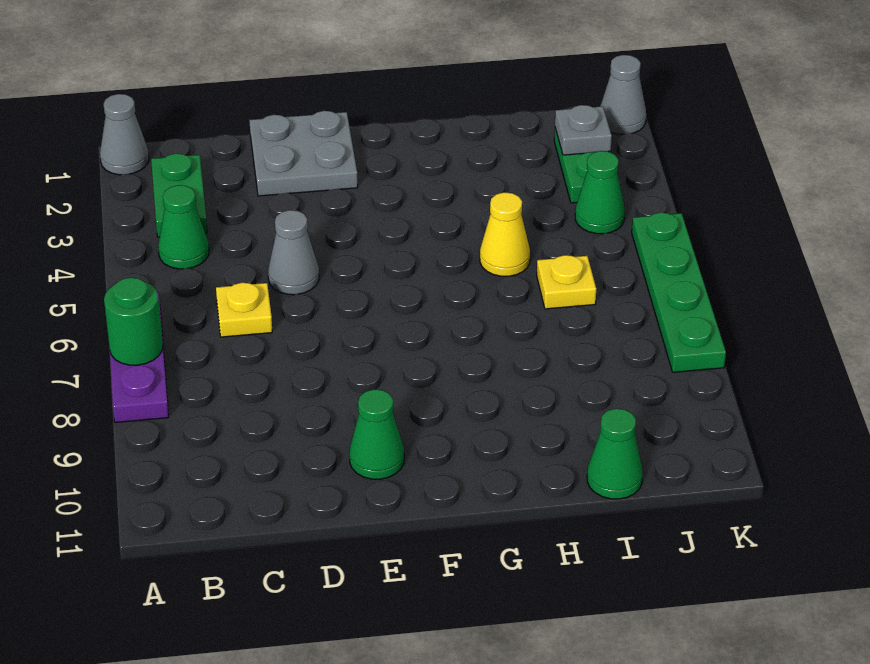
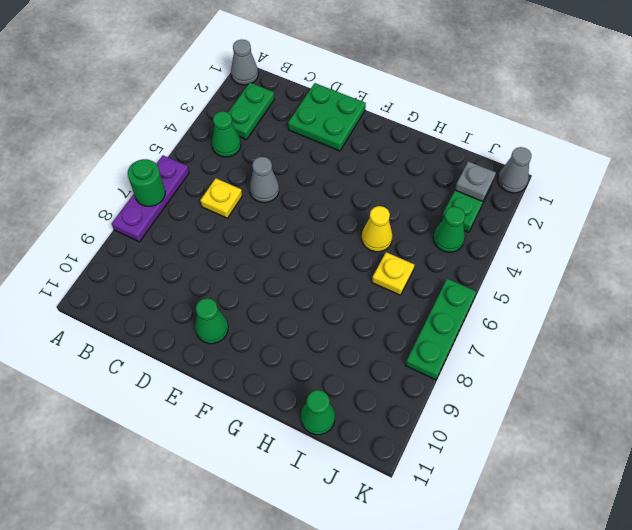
grey 2x2 plate [249,111,358,196] -> green 2x2 plate [288,83,366,151]
green 1x4 plate [632,213,726,372] -> green 1x3 plate [405,279,477,380]

